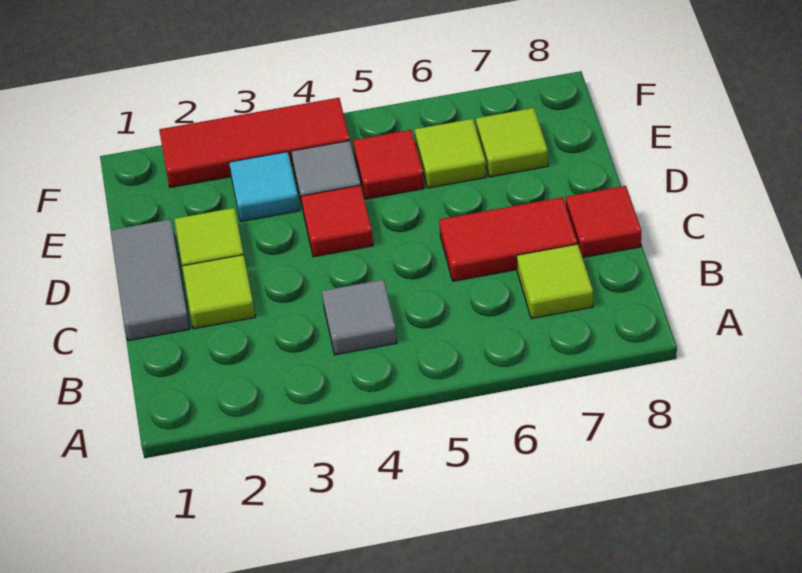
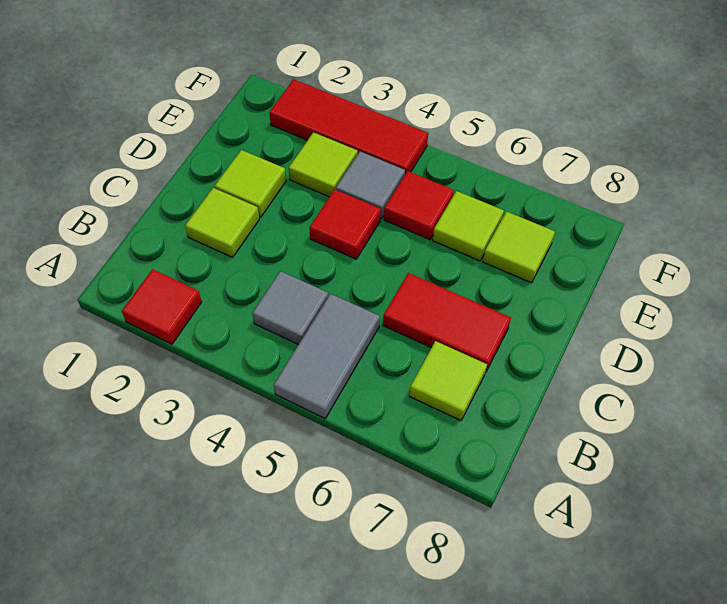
grey 1x2 tile [110,219,190,341] -> grey 1x2 tile moved to [274,294,380,418]
red 1x1 tile [566,186,641,258] -> red 1x1 tile moved to [122,269,202,344]
cyan 1x1 tile [229,152,300,222] -> lime 1x1 tile [289,132,358,197]

